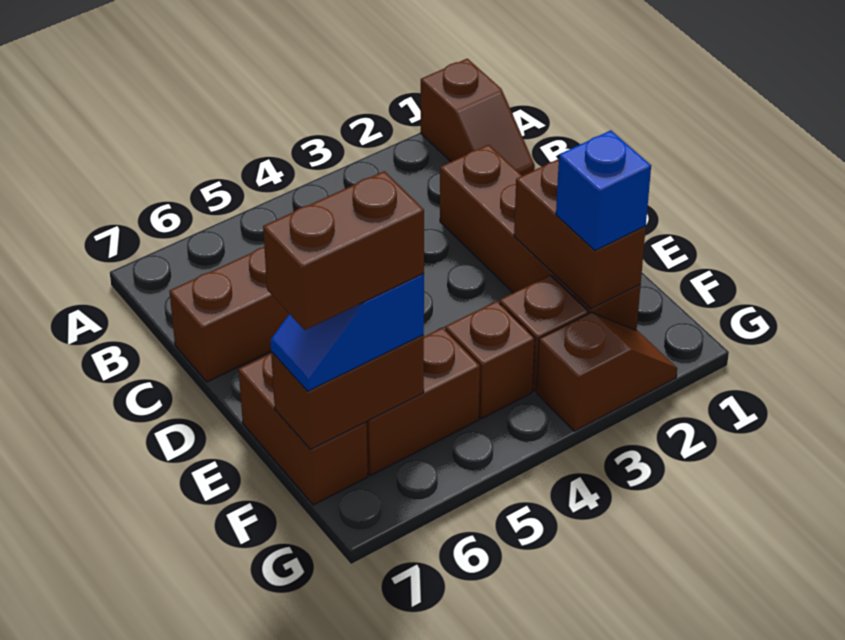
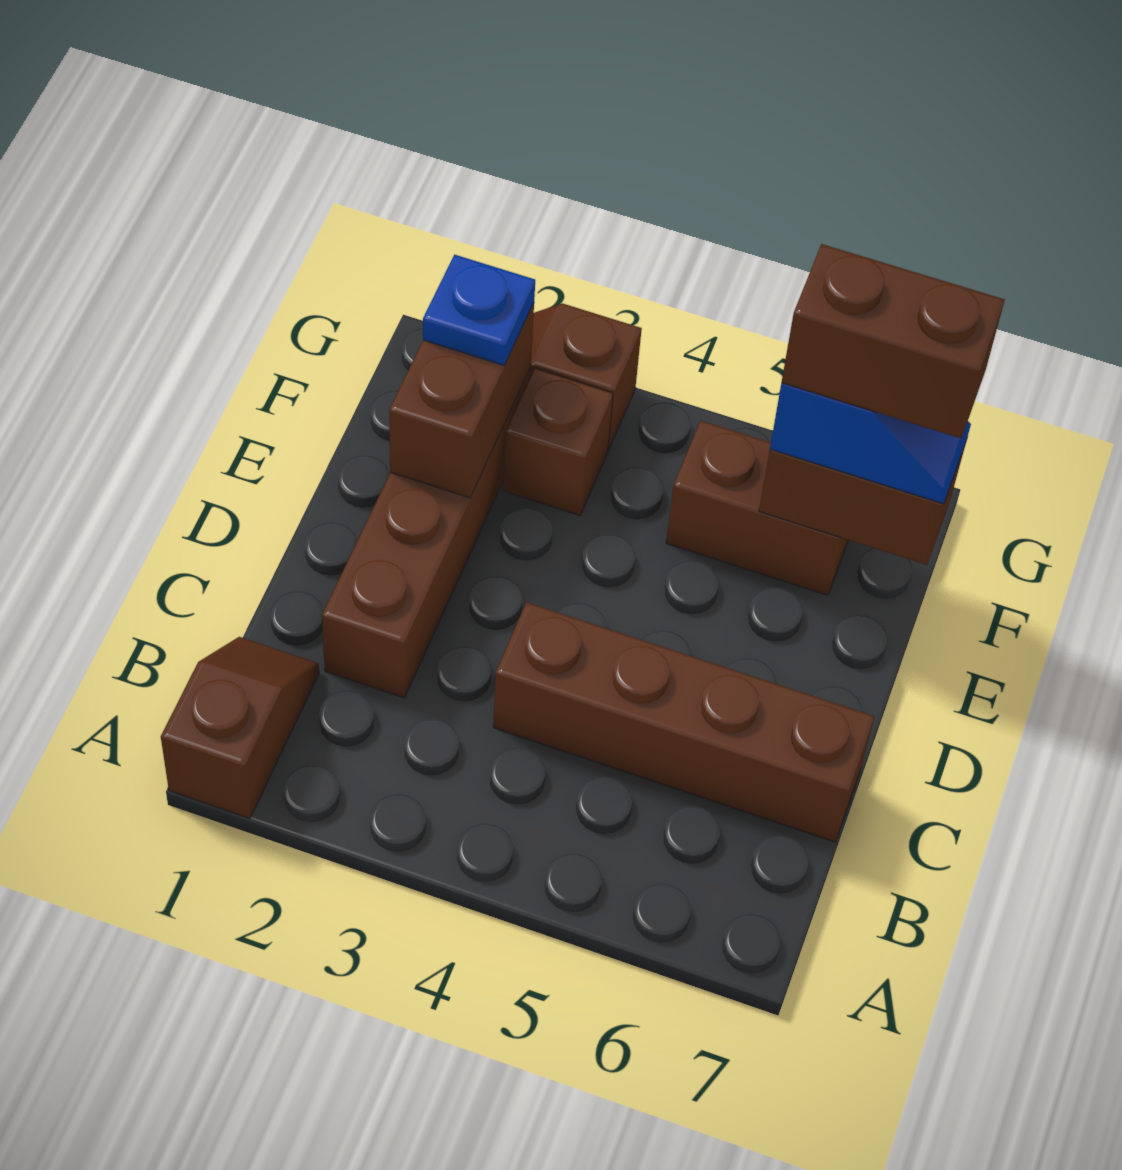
brown 1x2 brick [239,353,368,505] -> none
blue 1x1 brick [556,130,651,251] -> blue 1x1 plate [423,255,535,365]
brown 1x1 brick [445,301,535,419] -> none

